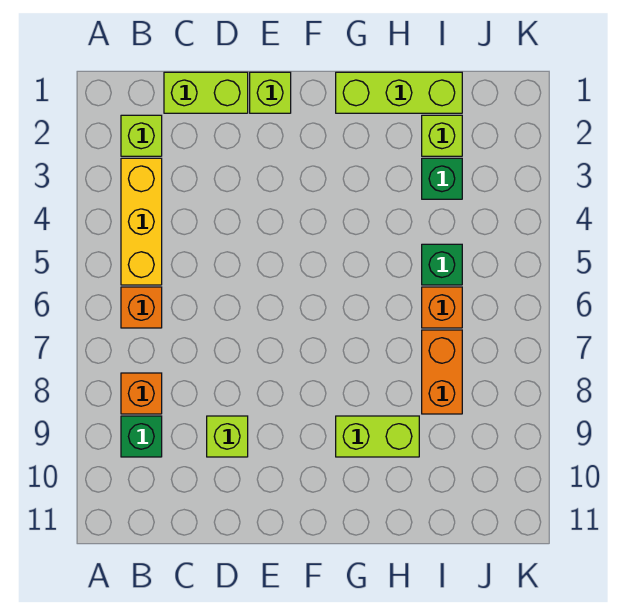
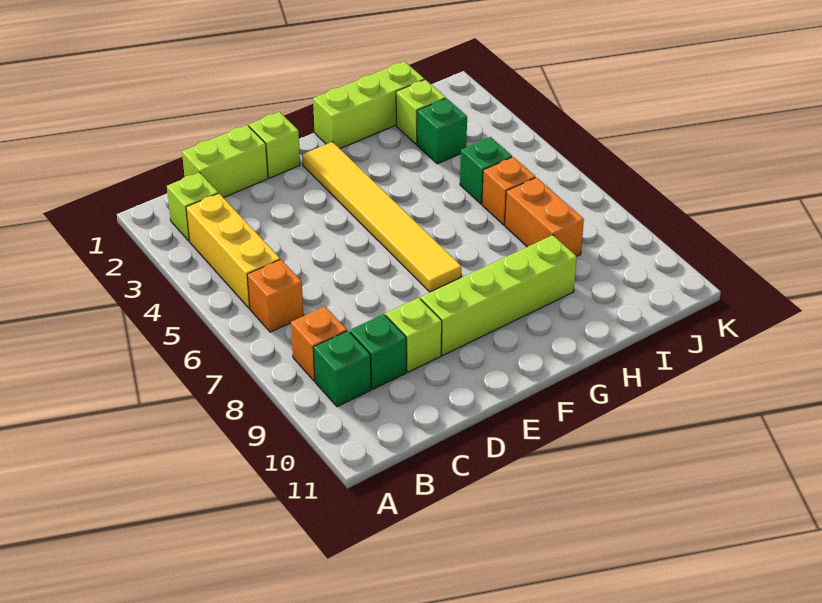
none -> green 1x1 brick [350,314,406,389]
none -> yellow 1x6 tile [302,142,461,292]
lime 1x2 brick [336,416,419,457] -> lime 1x4 brick [420,235,577,355]

